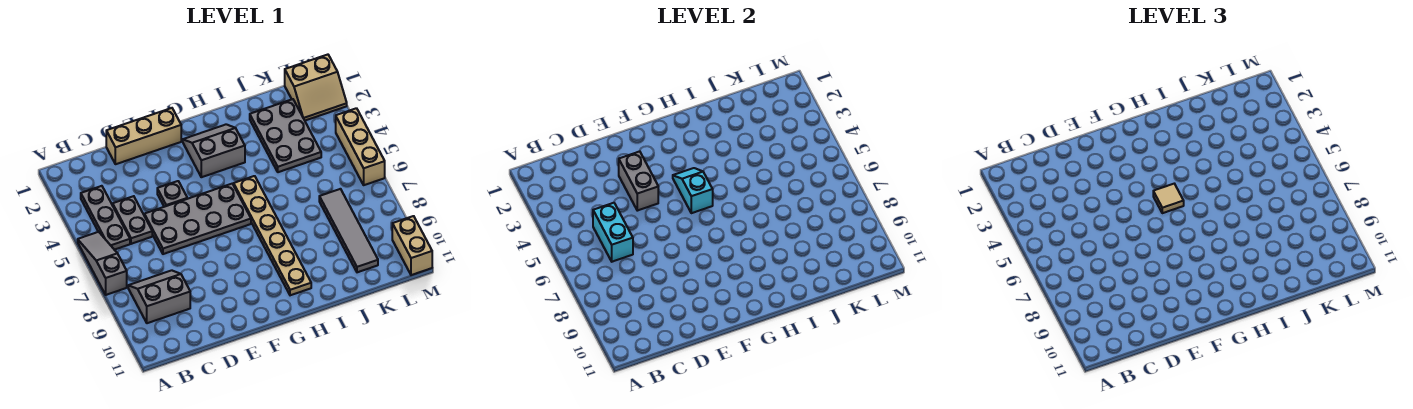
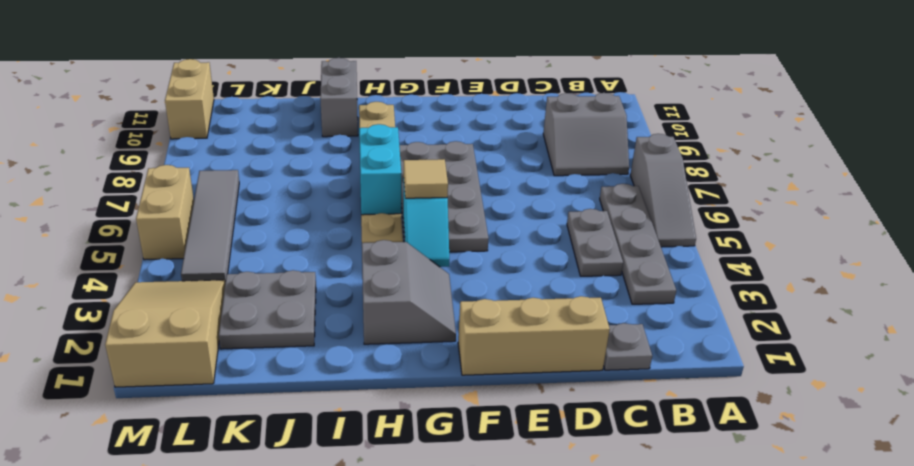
grey 1x3 plate [81,186,130,250] -> grey 1x4 plate [600,184,676,304]
cyan 1x2 brick [593,203,633,262] -> cyan 1x2 brick moved to [359,124,401,215]
grey 2x4 plate [144,184,251,254] -> grey 2x4 plate turned to [399,141,488,252]
grey 1x2 brick [619,151,658,211] -> grey 1x2 brick moved to [320,58,358,137]
grey 1x1 plate [157,181,187,207] -> grey 1x1 plate moved to [604,323,652,370]
grey 2x2 slope [183,124,245,177] -> grey 2x2 slope turned to [362,240,456,344]
grey 2x3 plate [250,99,321,172] -> grey 2x2 plate [219,270,316,349]
grey 1x4 tile [319,189,378,272] -> grey 1x4 tile moved to [181,170,239,282]
tan 2x2 slope [285,55,347,121] -> tan 2x3 slope [105,280,225,387]
tan 1x3 brick [336,108,385,185] -> tan 1x2 brick [136,165,194,260]

